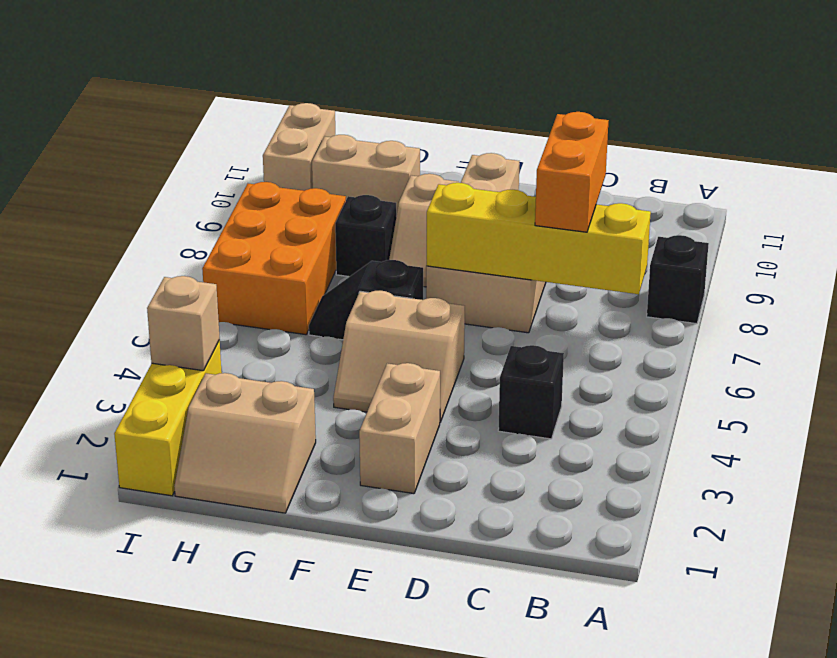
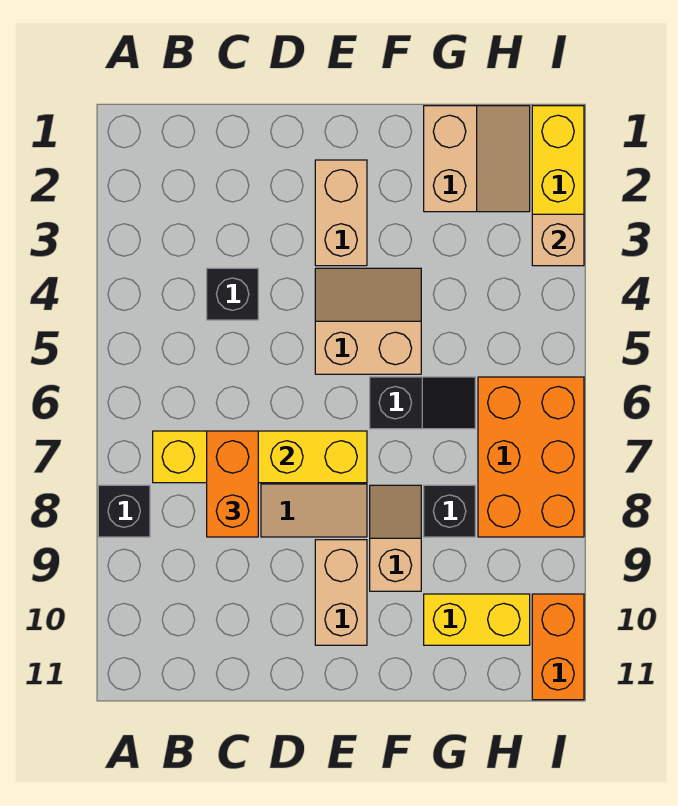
tan 2x2 slope [174,373,316,513] -> tan 2x2 slope turned to [424,106,530,212]
tan 1x2 brick [312,135,420,216] -> yellow 1x2 brick [424,594,530,645]
tan 1x2 brick [263,103,335,191] -> orange 1x2 brick [532,594,584,700]

